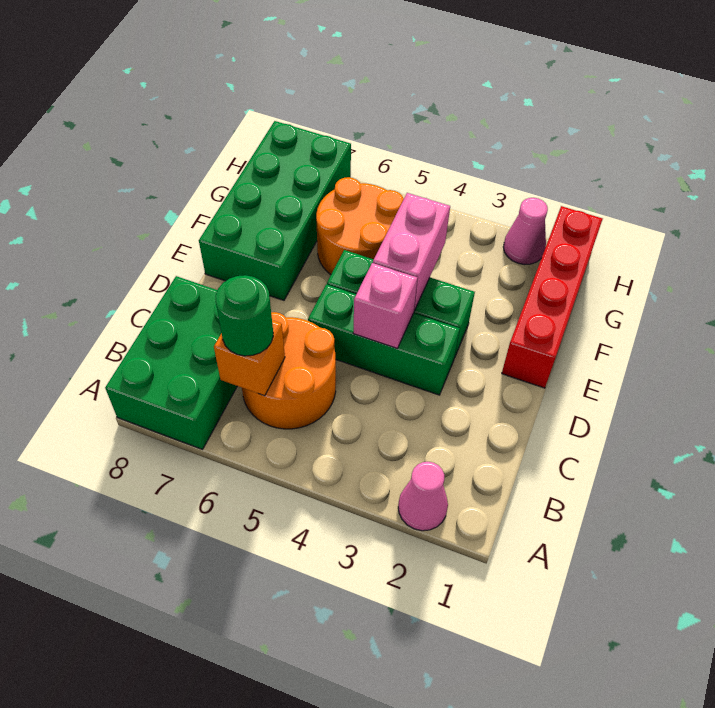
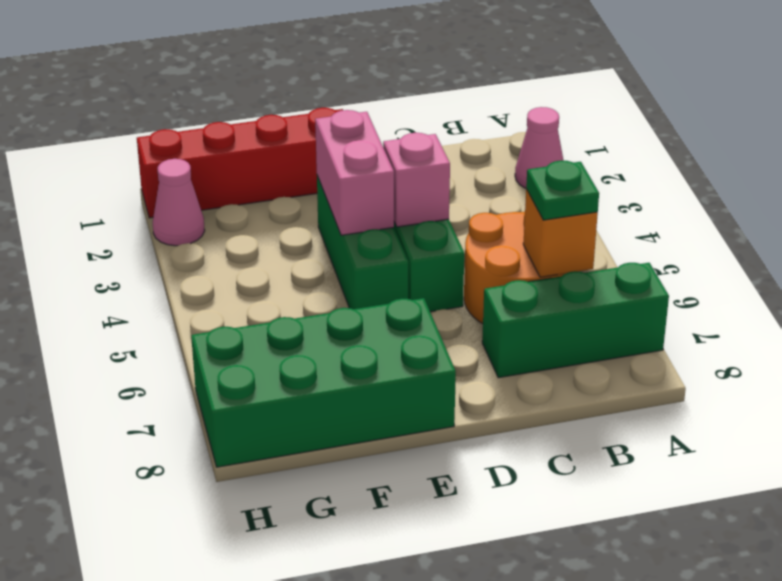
green 2x3 brick [105,276,237,449] -> green 1x3 brick [482,263,669,378]
green 1x1 round brick [216,275,273,356] -> green 1x1 plate [526,160,599,220]
pink 1x2 brick [373,193,450,311] -> pink 1x2 brick turned to [315,110,394,235]
orange 2x2 round brick [316,177,404,274] -> none

